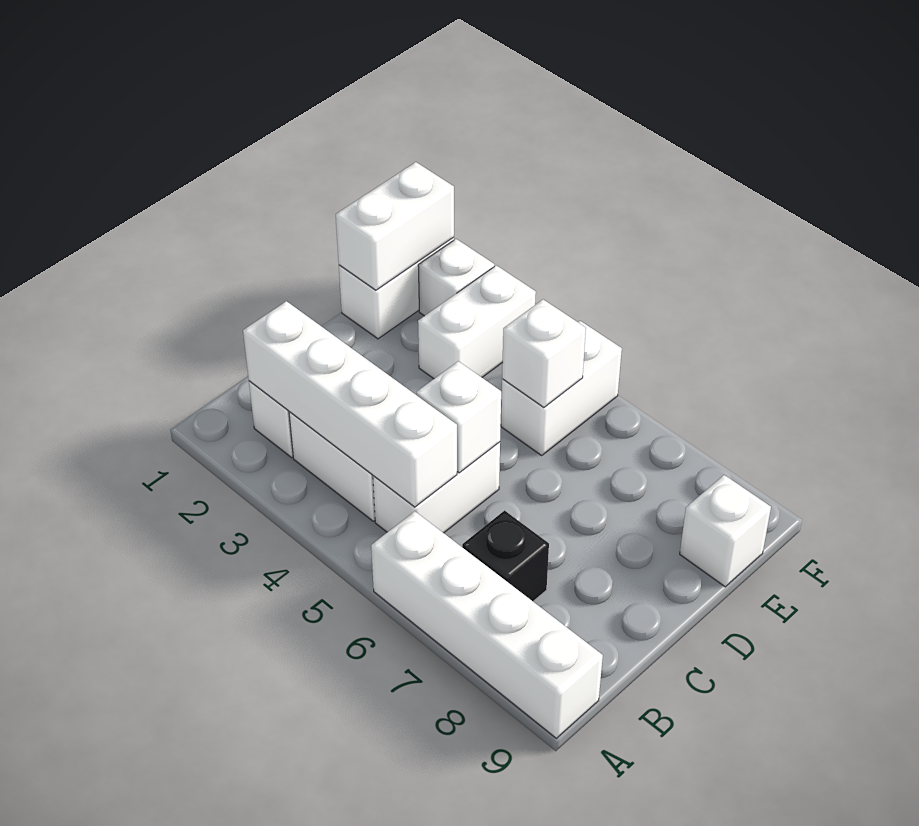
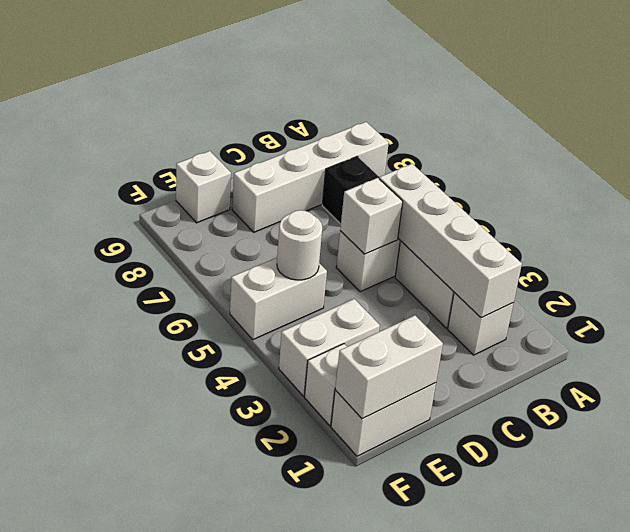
white 1x4 brick [371,511,603,738] -> white 1x4 brick turned to [232,122,389,232]
white 1x1 brick [502,300,586,407] -> white 1x1 round brick [277,210,322,280]

